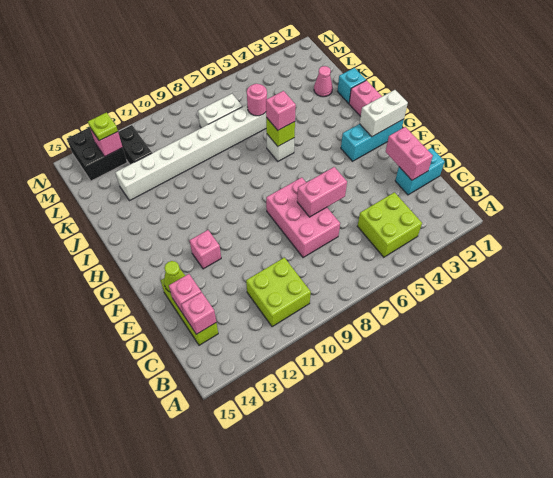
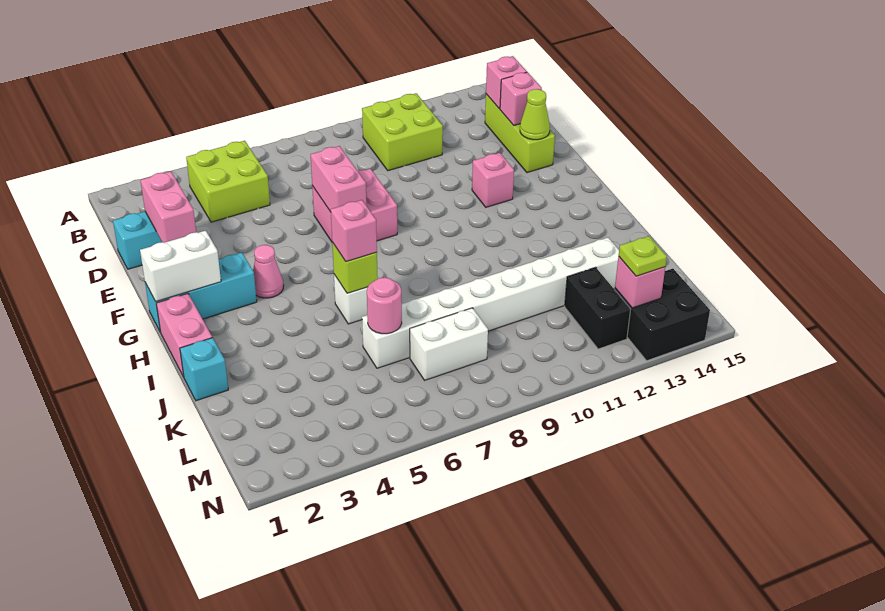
pink 2x3 brick [266,177,340,258] -> pink 2x2 brick [312,169,397,242]
pink 1x2 brick [297,167,347,217] -> pink 1x2 brick turned to [311,146,367,212]
pink 1x1 cone [314,66,333,97] -> pink 1x1 cone moved to [253,245,284,298]

